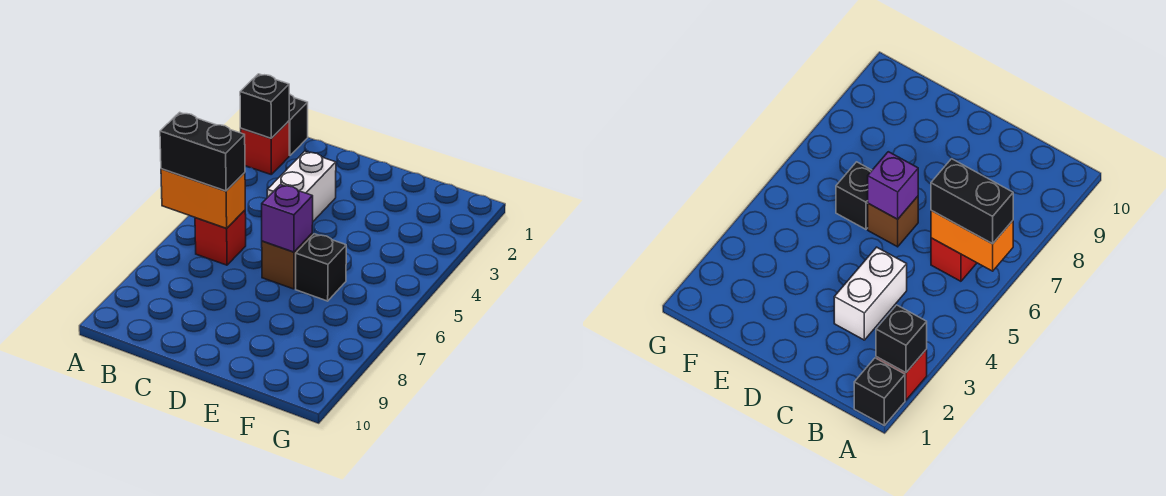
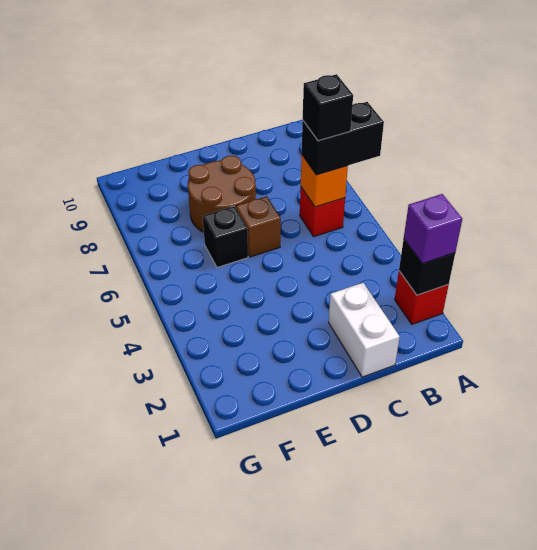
black 1x1 brick [289,94,308,156] -> black 1x1 brick moved to [303,74,353,141]
orange 1x2 brick [161,169,245,228] -> orange 1x1 brick [301,154,348,207]
white 1x2 brick [267,151,336,221] -> white 1x2 brick moved to [329,283,400,377]
purple 1x1 brick [262,185,313,252] -> purple 1x1 brick moved to [404,194,462,264]
none -> brown 2x2 round brick [188,156,256,232]

